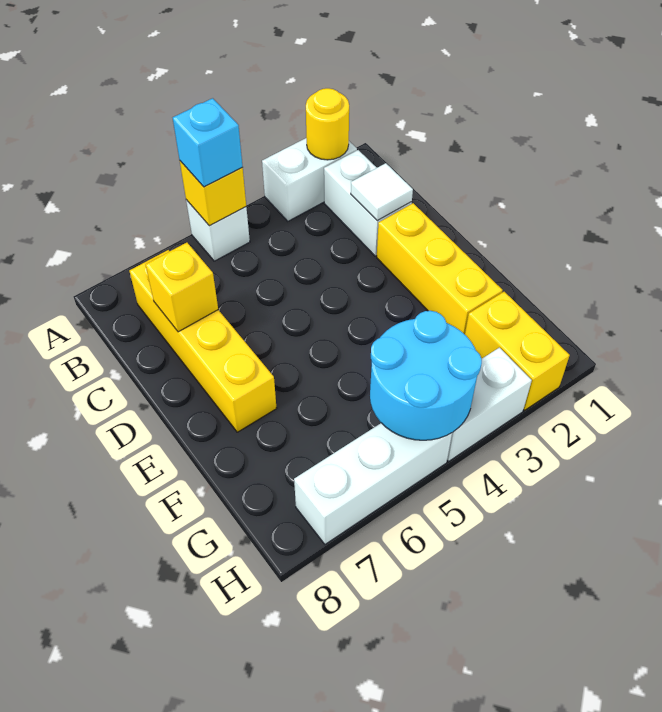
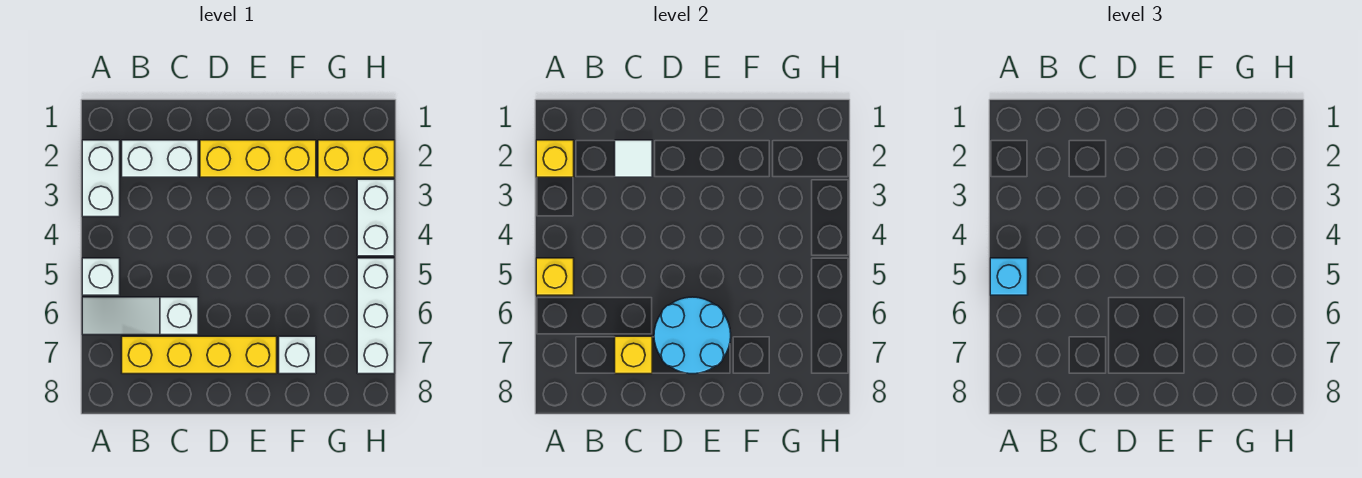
yellow 1x1 round brick [306,88,349,160] -> yellow 1x1 brick [536,140,574,177]
none -> white 1x3 slope [82,297,198,335]
none -> white 1x1 brick [279,336,316,374]
cyan 2x2 round brick [370,311,482,440] -> cyan 2x2 round brick moved to [654,297,731,374]

